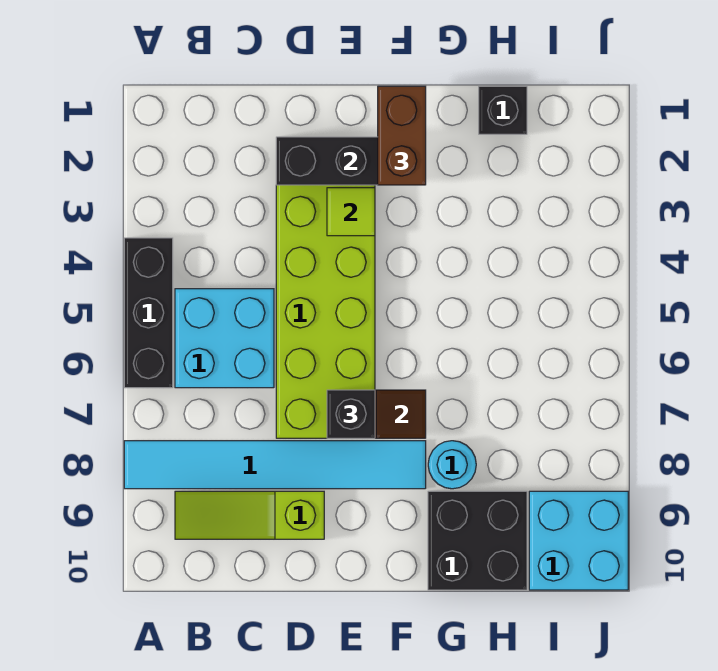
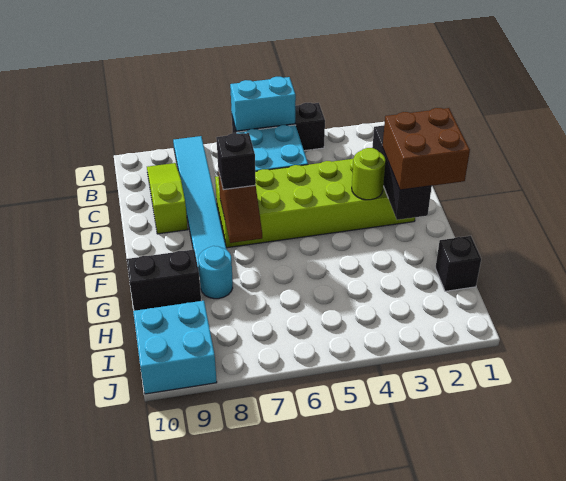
none -> cyan 1x2 brick [230,77,296,131]
lime 1x1 tile [327,188,375,236] -> lime 1x1 round brick [352,148,385,200]
brown 1x2 brick [378,86,426,185] -> brown 2x2 brick [383,108,470,190]
black 2x2 brick [428,491,527,590] -> black 1x2 brick [127,250,201,311]

